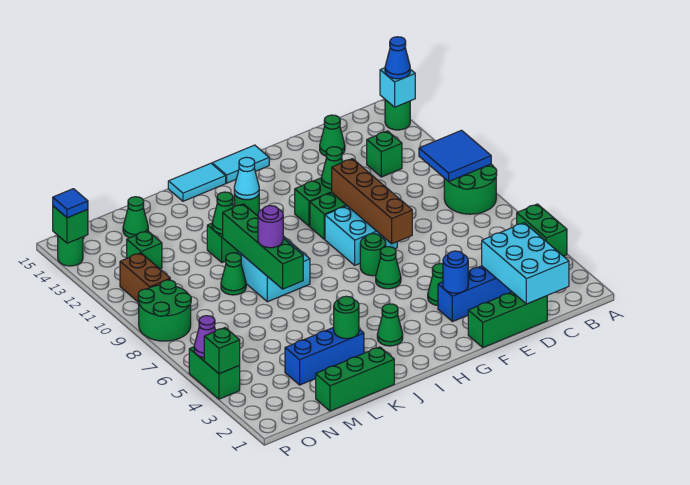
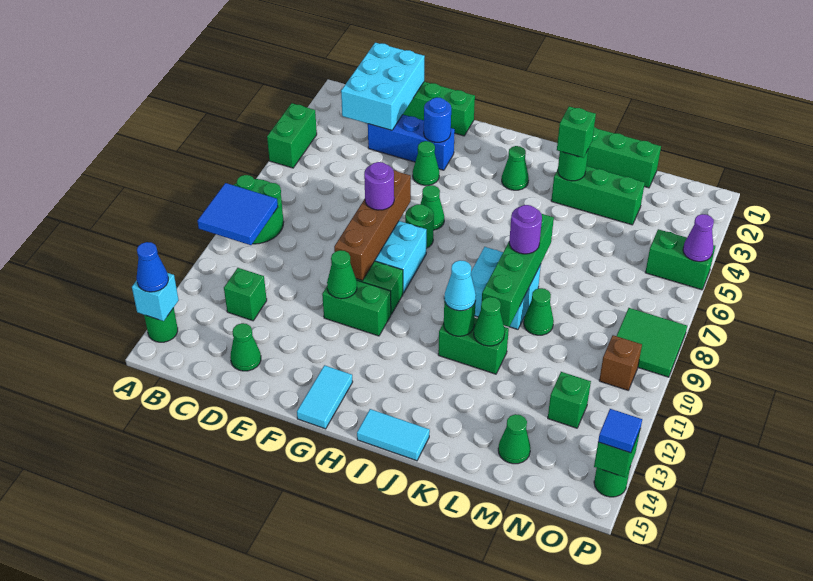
none -> purple 1x1 round brick [364,162,394,210]
cyan 1x2 tile [212,145,269,183] -> cyan 1x2 tile turned to [297,365,353,429]
blue 1x3 brick [285,327,364,385] -> green 1x3 brick [551,166,645,225]
green 2x2 round brick [138,280,191,341] -> green 2x2 tile [617,308,687,377]
brown 1x2 brick [120,253,170,302] -> brown 1x1 brick [599,335,642,390]
green 1x2 brick [189,347,240,399] -> green 1x2 brick turned to [645,229,715,290]
green 1x1 brick [204,328,240,374] -> green 1x1 brick moved to [557,106,596,158]

